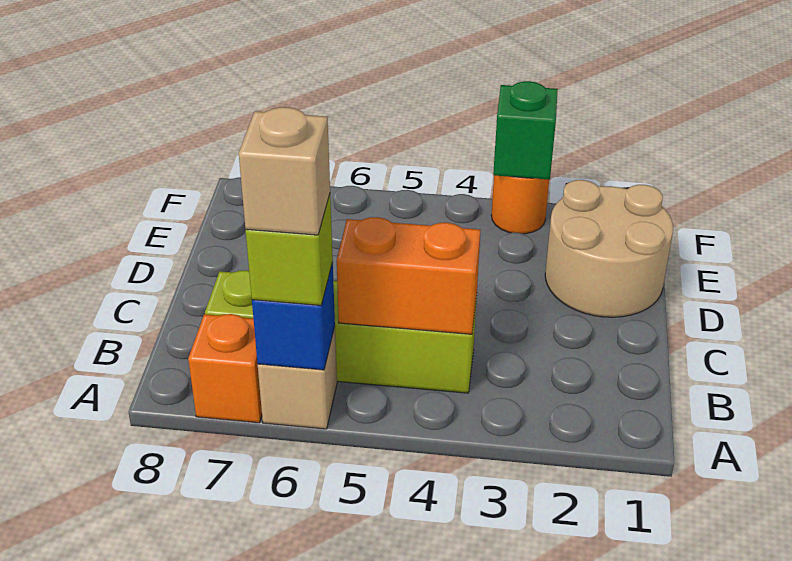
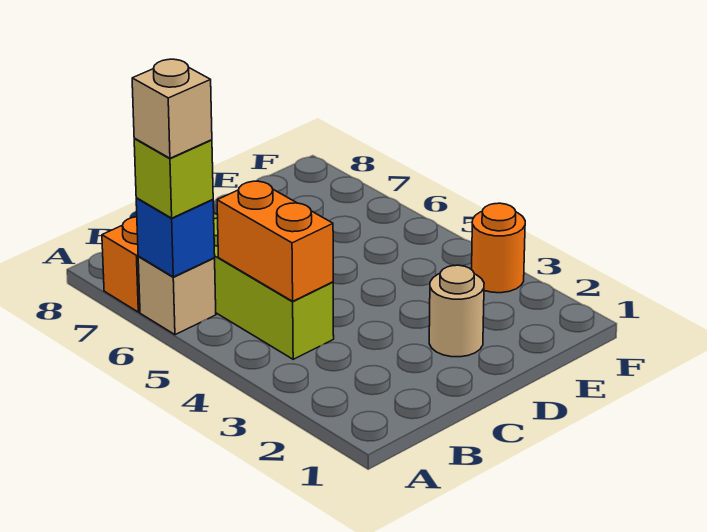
tan 2x2 round brick [545,180,673,317] -> tan 1x1 round brick [429,265,484,357]
green 1x1 brick [493,81,558,180] -> none

